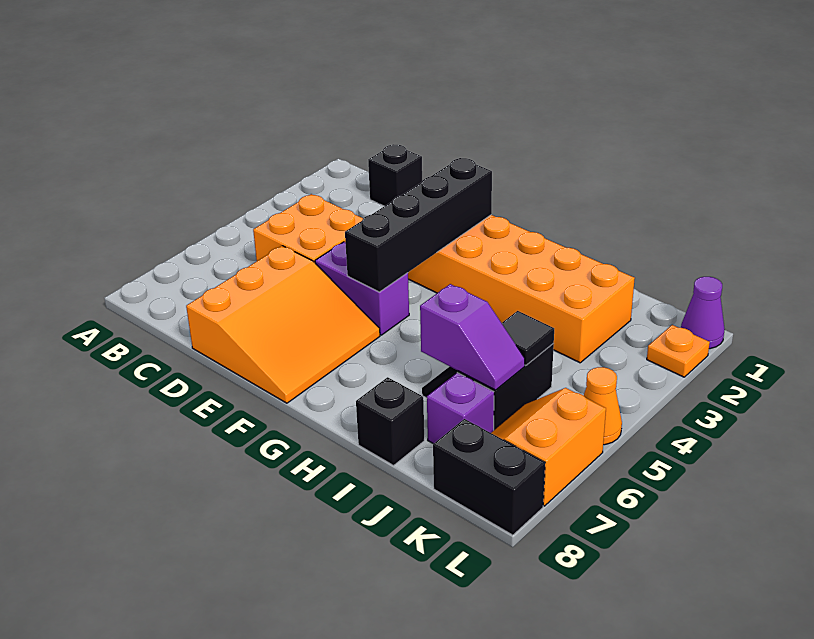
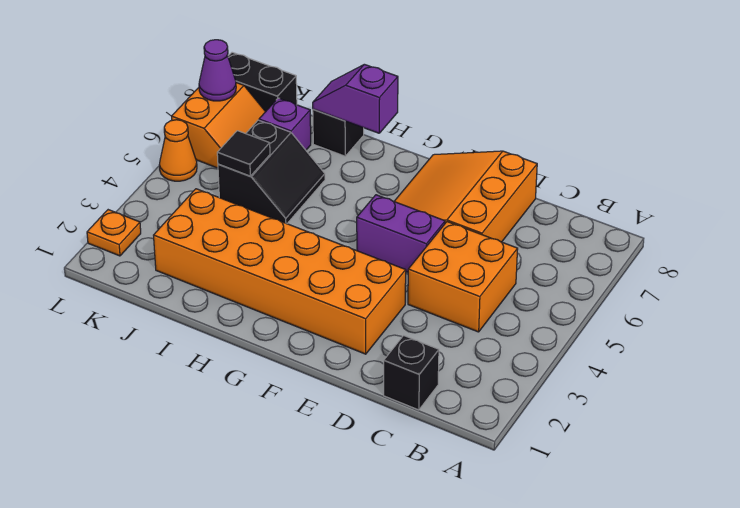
black 1x4 brick [345,158,492,292] -> none
purple 1x2 slope [420,284,525,390] -> purple 1x2 slope moved to [313,64,398,133]
purple 1x1 cone [681,277,725,349] -> purple 1x1 cone moved to [199,40,236,101]

